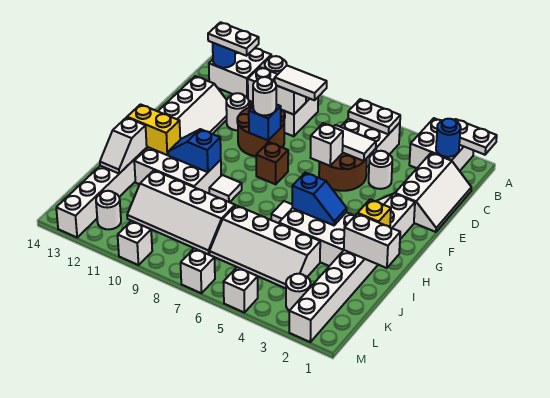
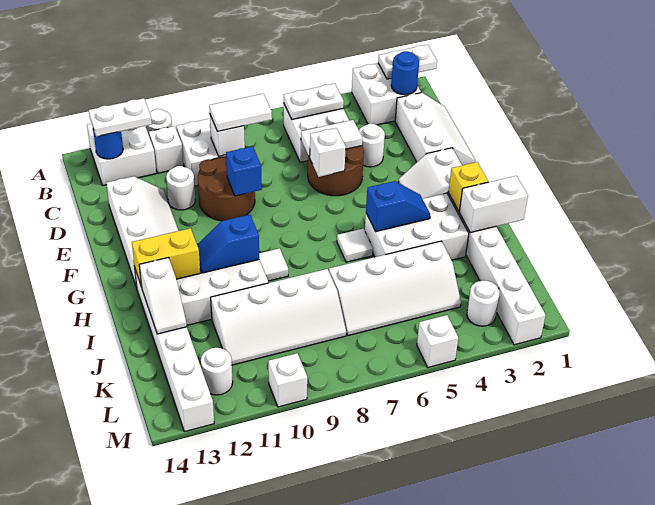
white 1x1 round brick [253,77,277,115] -> none
brown 1x1 brick [256,142,288,184] -> none
white 1x1 brick [181,248,215,293] -> none

